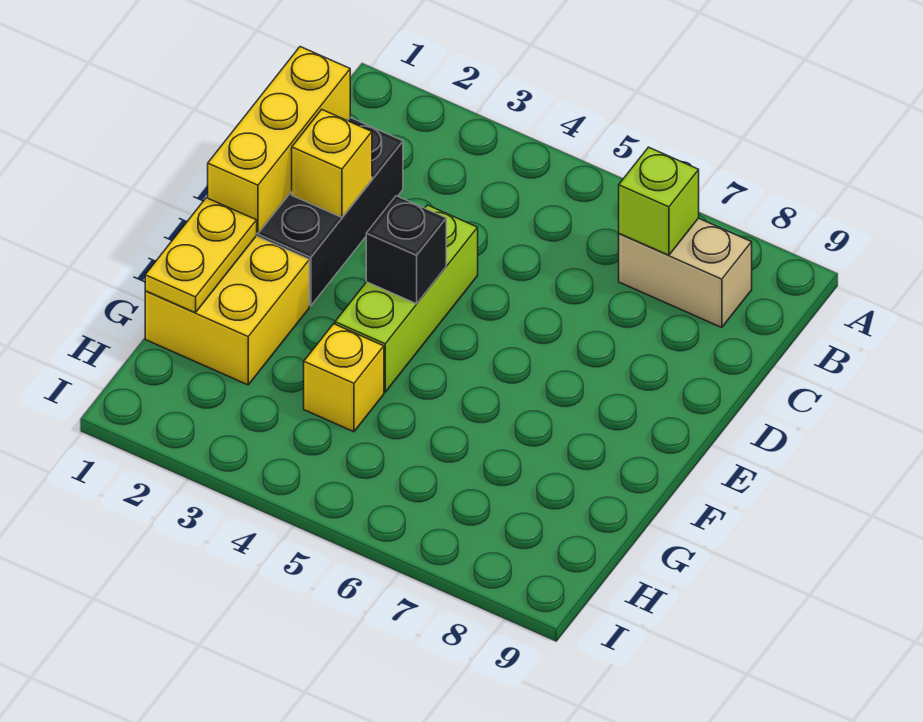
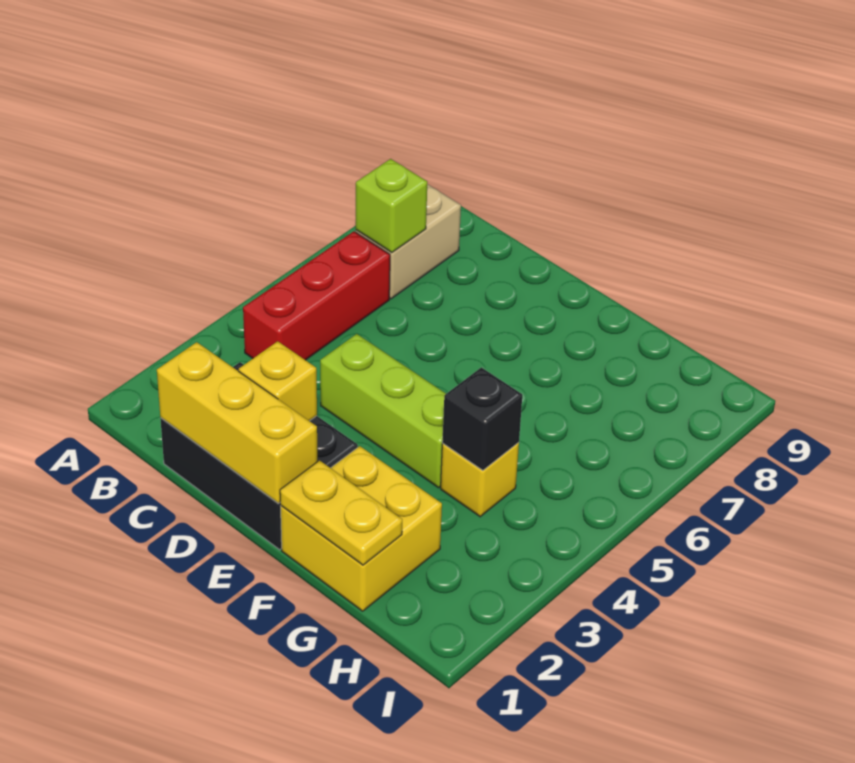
none -> red 1x3 brick [243,231,390,360]
black 1x1 brick [366,196,446,304] -> black 1x1 brick moved to [442,367,522,470]

